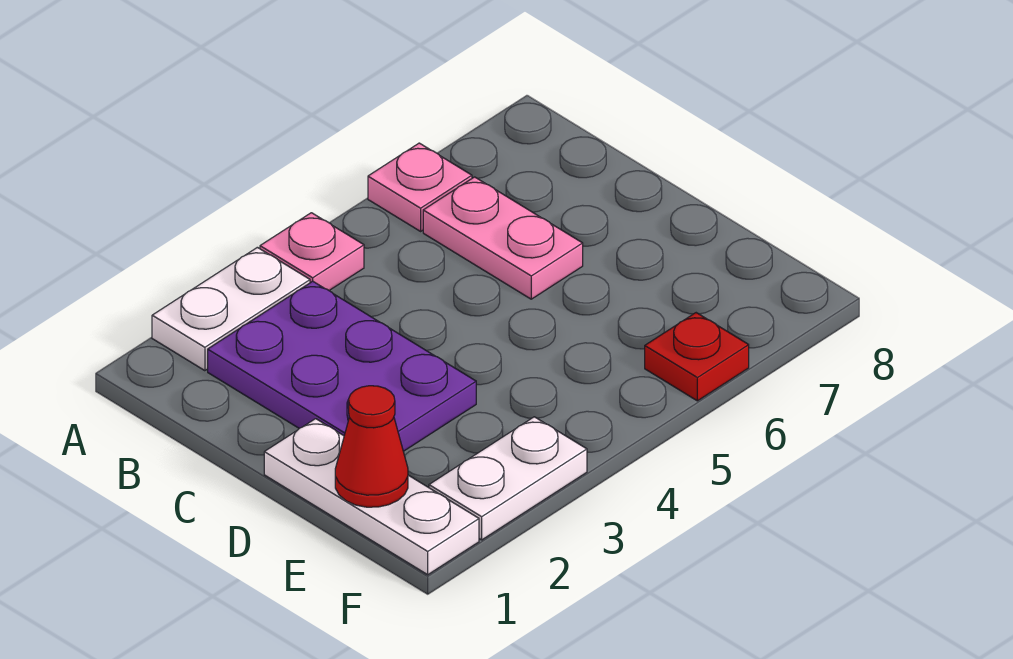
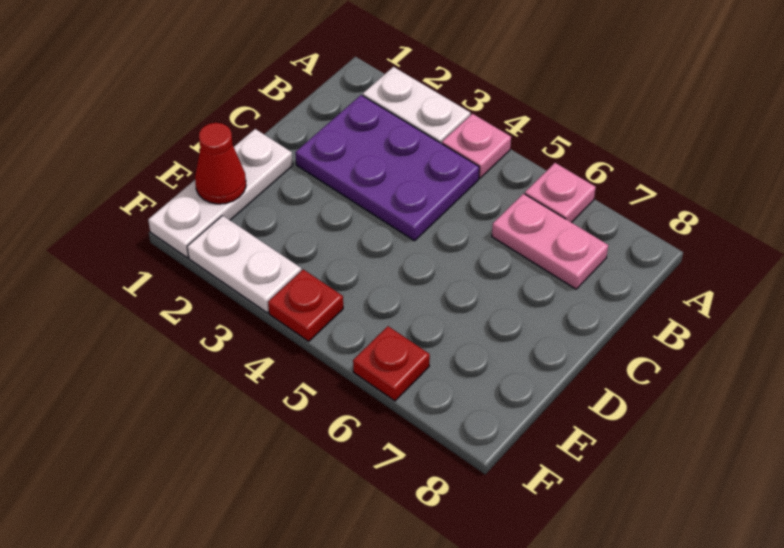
purple 2x3 plate [208,281,476,451] -> purple 2x3 plate turned to [295,95,479,241]
pink 1x2 plate [423,177,583,299] -> pink 1x2 plate turned to [492,194,608,289]
none -> red 1x1 plate [268,270,343,341]

